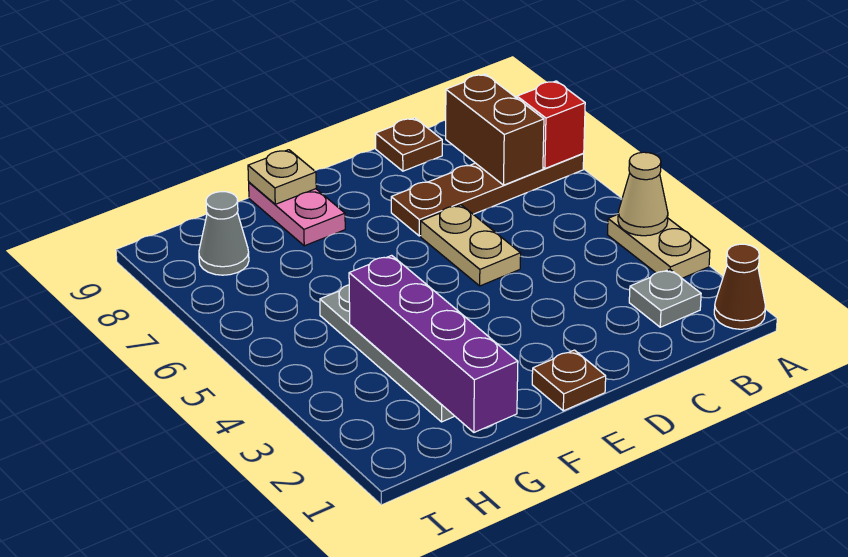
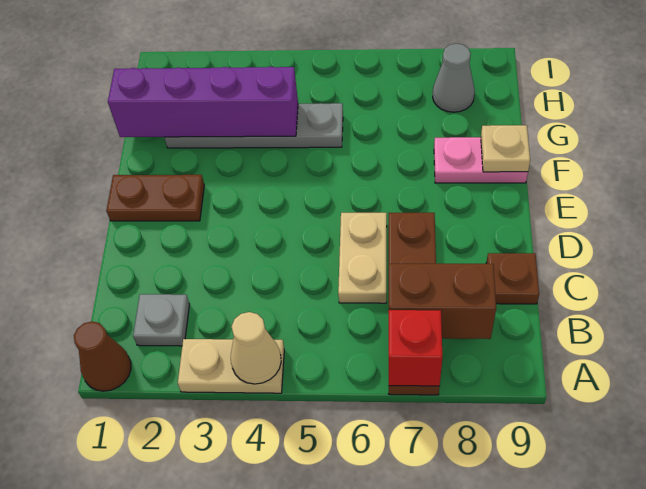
tan 1x2 plate [421,205,521,286] -> tan 1x2 plate turned to [338,213,387,303]
brown 1x1 plate [532,350,606,411] -> brown 1x2 plate [106,175,204,221]

